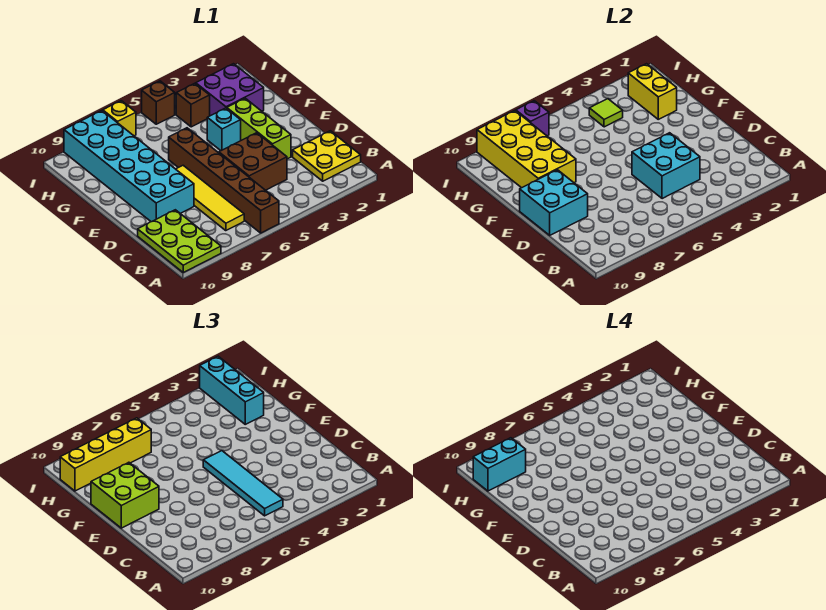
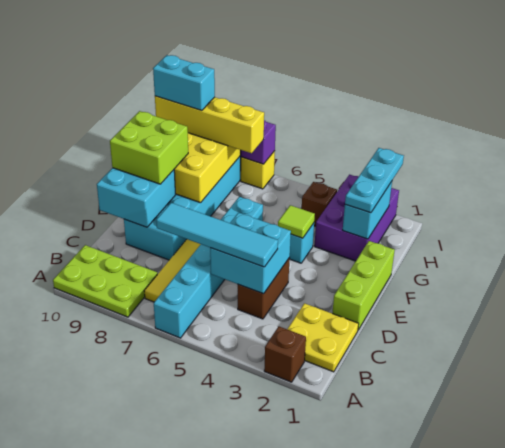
brown 1x6 brick [169,128,279,233] -> cyan 1x6 brick [154,197,263,338]
lime 2x3 plate [138,210,221,272] -> lime 2x3 plate turned to [53,245,158,317]
cyan 1x4 tile [203,451,283,516] -> cyan 1x4 tile turned to [156,203,278,267]
brown 2x2 brick [219,133,287,190] -> brown 1x2 brick [238,258,290,319]
lime 1x3 brick [227,98,291,159] -> lime 1x3 brick moved to [332,241,395,330]
purple 2x2 brick [196,64,264,116] -> purple 2x3 brick [314,175,399,261]
yellow 1x2 brick [628,64,677,119] -> cyan 1x2 brick [343,181,392,239]
cyan 1x3 brick [200,356,264,424] -> cyan 1x3 plate [345,148,404,213]
lime 1x1 tile [589,99,623,127] -> lime 1x1 tile moved to [278,205,315,238]
brown 1x1 brick [142,81,175,124] -> brown 1x1 brick moved to [264,327,306,382]

